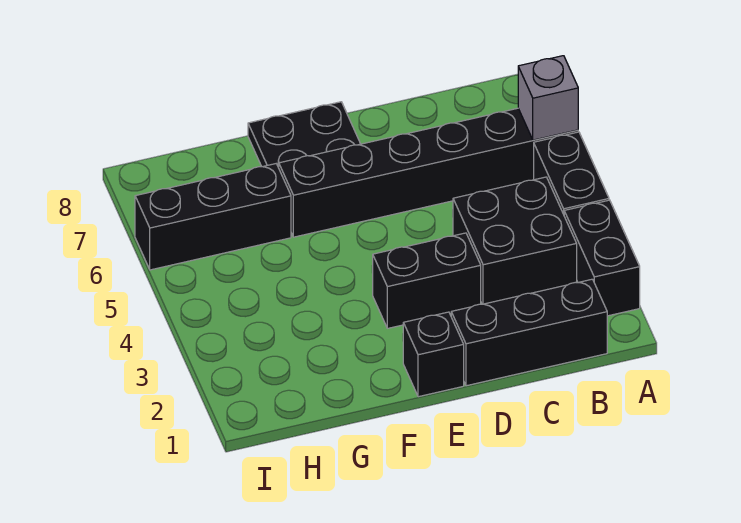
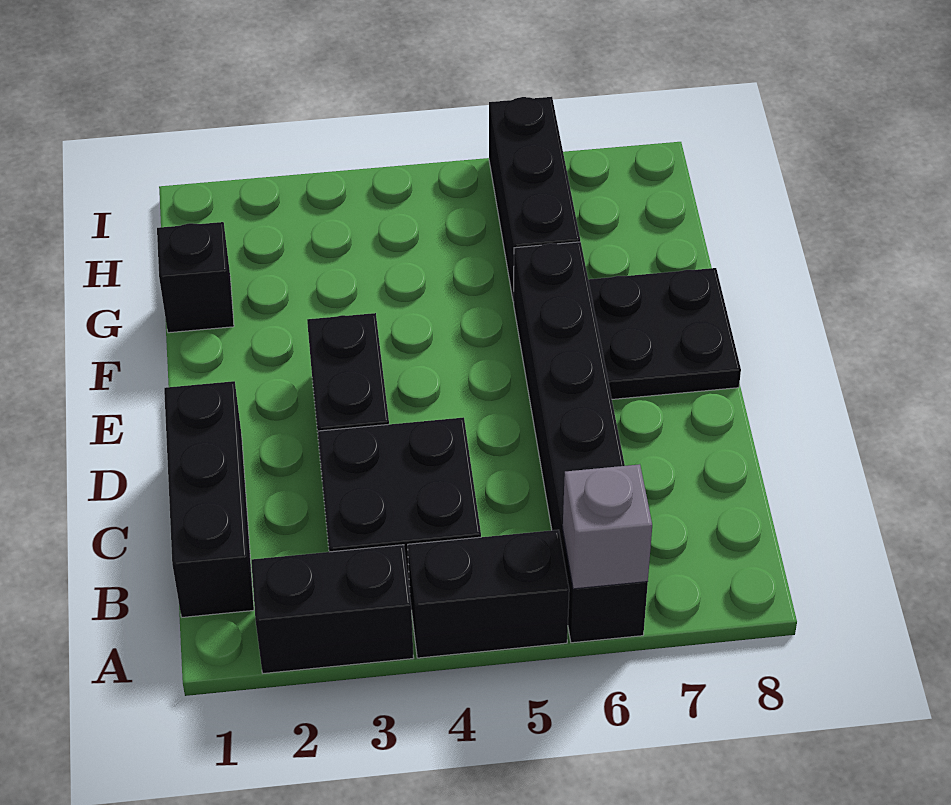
black 1x1 brick [403,312,464,397] -> black 1x1 brick moved to [157,222,234,333]

